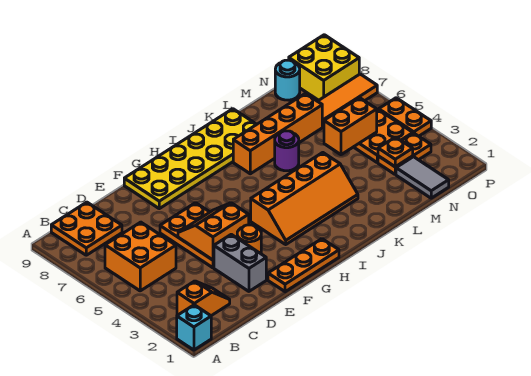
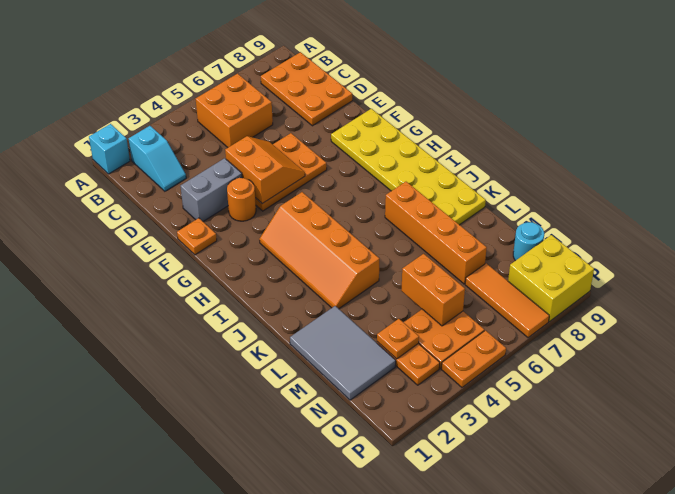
orange 1x2 slope [177,281,230,316] -> cyan 1x2 slope [129,126,186,191]
orange 2x2 plate [51,202,122,255] -> orange 2x3 plate [261,52,352,126]
orange 1x3 plate [268,239,339,292] -> orange 1x1 plate [177,218,217,255]
purple 1x1 round brick [275,131,299,171] -> none
grey 1x2 tile [396,157,449,198] -> grey 2x3 tile [290,306,396,400]

